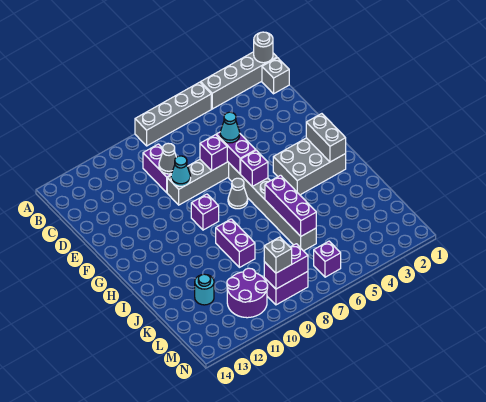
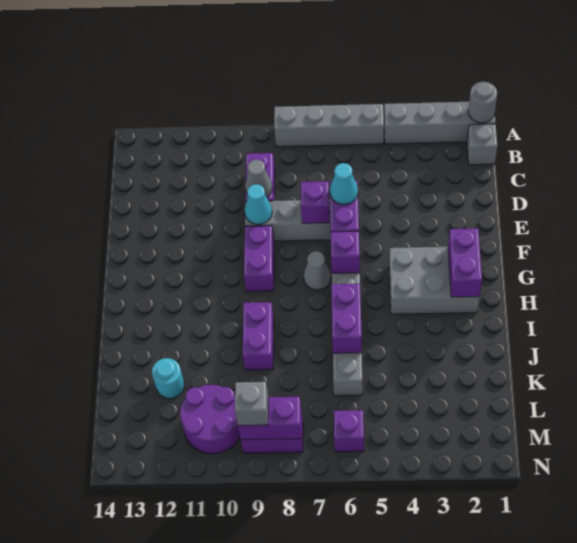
grey 1x2 brick [306,114,346,162] -> purple 1x2 brick [448,228,482,297]
purple 1x1 brick [191,194,219,230] -> purple 1x2 brick [244,225,274,292]
purple 1x3 brick [265,175,316,236] -> purple 1x2 brick [331,284,362,353]

